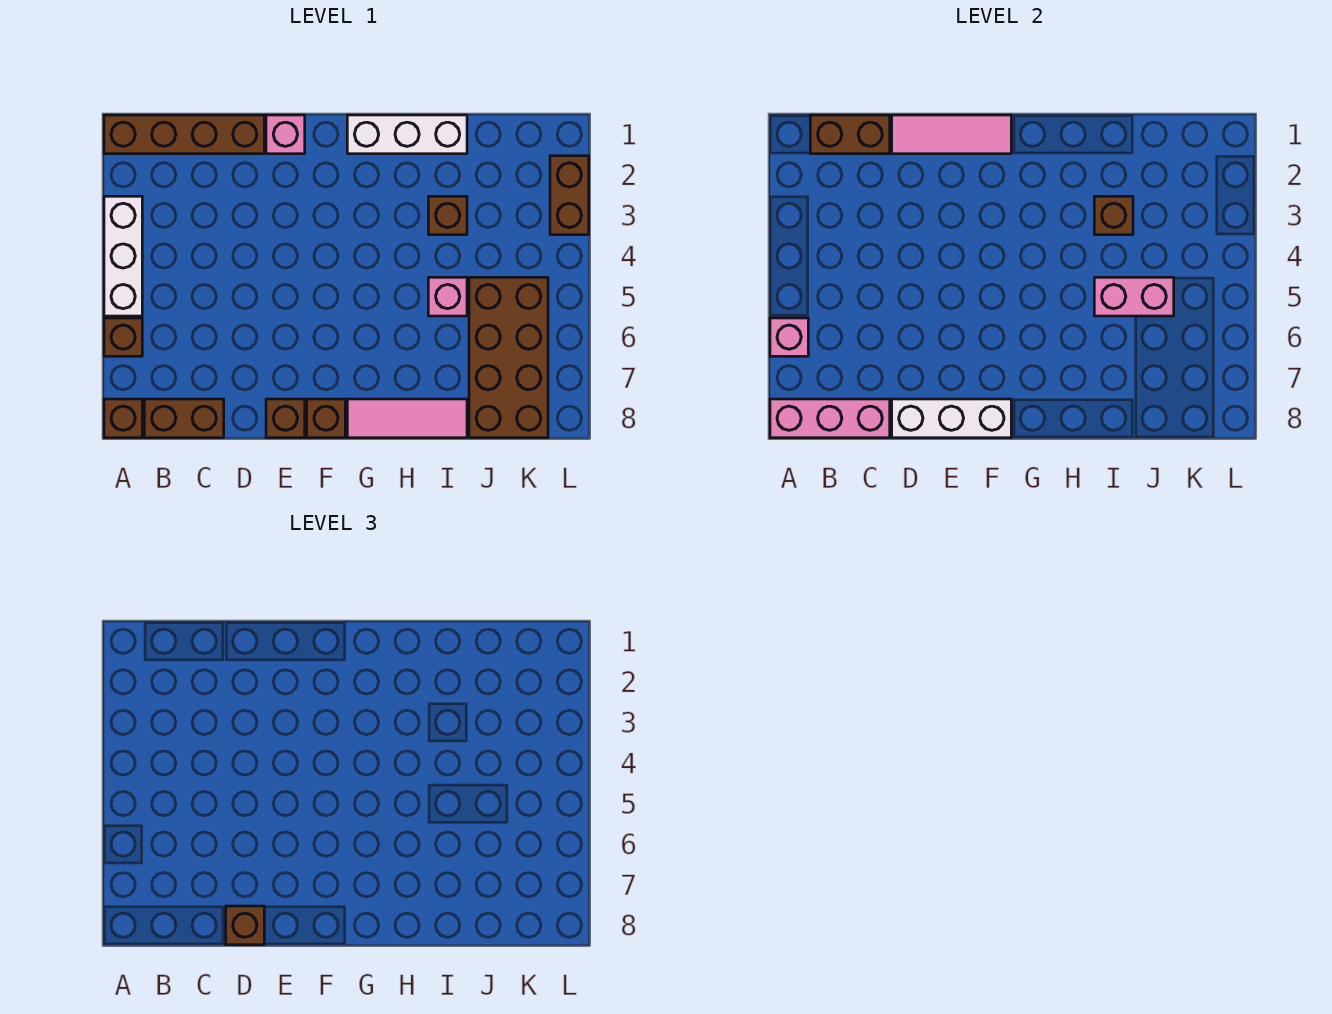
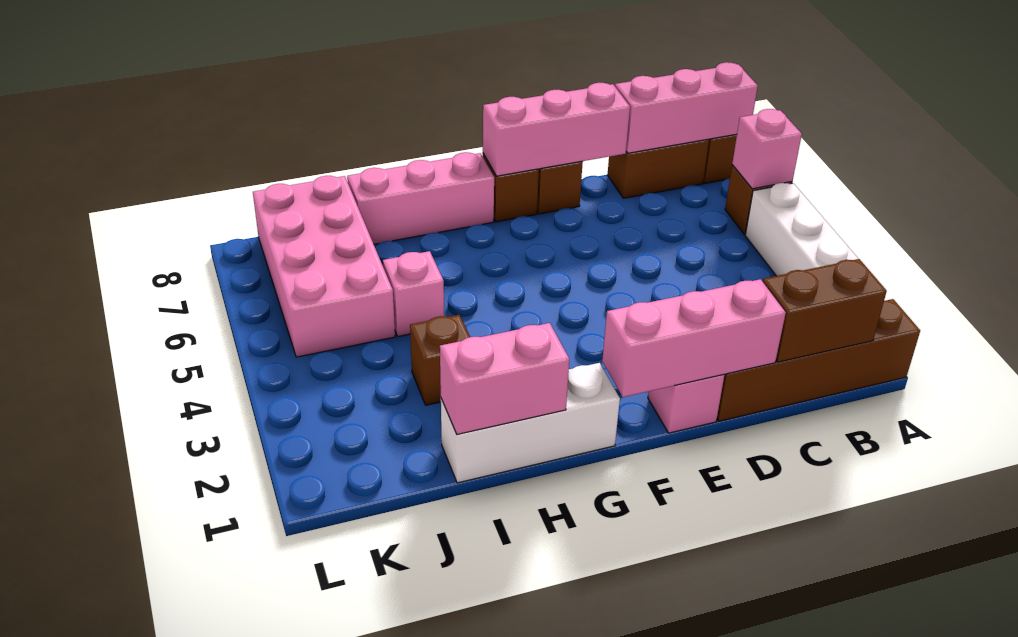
pink 1x3 tile [892,115,1011,154] -> pink 1x3 brick [602,279,786,397]
white 1x3 brick [892,399,1011,438] -> pink 1x3 brick [483,83,630,176]
brown 1x1 brick [226,906,264,945] -> none
pink 1x3 tile [347,399,467,438] -> pink 1x3 brick [347,152,494,244]
brown 1x1 brick [1094,196,1133,235] -> none
pink 1x2 brick [1094,277,1174,316] -> pink 1x2 brick moved to [440,323,569,434]
brown 2x4 brick [469,277,548,438] -> pink 2x4 brick [253,176,395,357]
brown 1x2 brick [550,156,589,235] -> none

